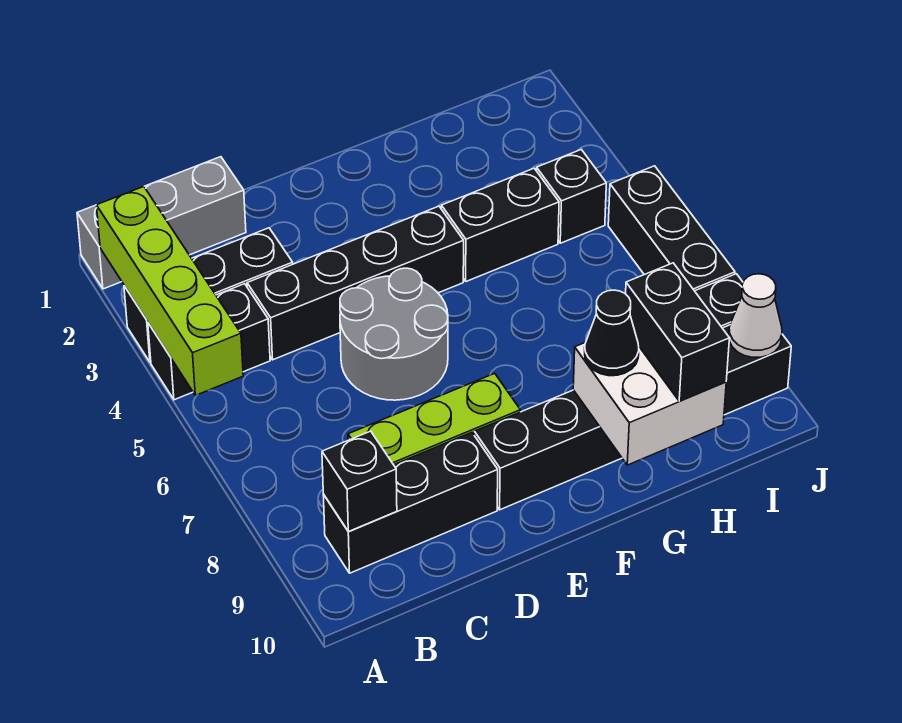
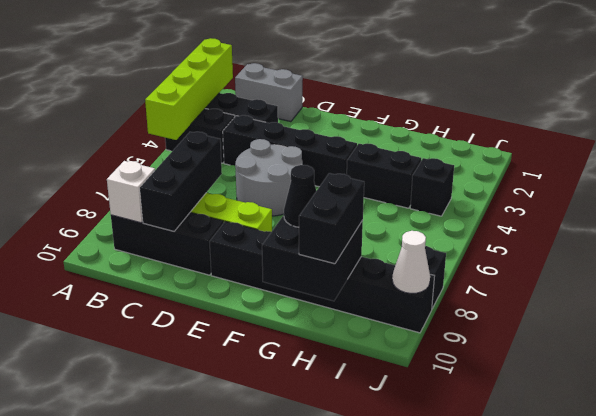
grey 1x3 brick [77,157,246,289] -> grey 1x2 brick [235,63,303,122]
black 1x1 brick [322,431,397,532] -> white 1x1 brick [107,161,155,223]
white 2x2 brick [573,343,726,465] -> black 2x2 brick [262,215,363,301]
black 1x3 brick [608,166,735,291] -> black 1x3 brick moved to [140,132,222,231]

